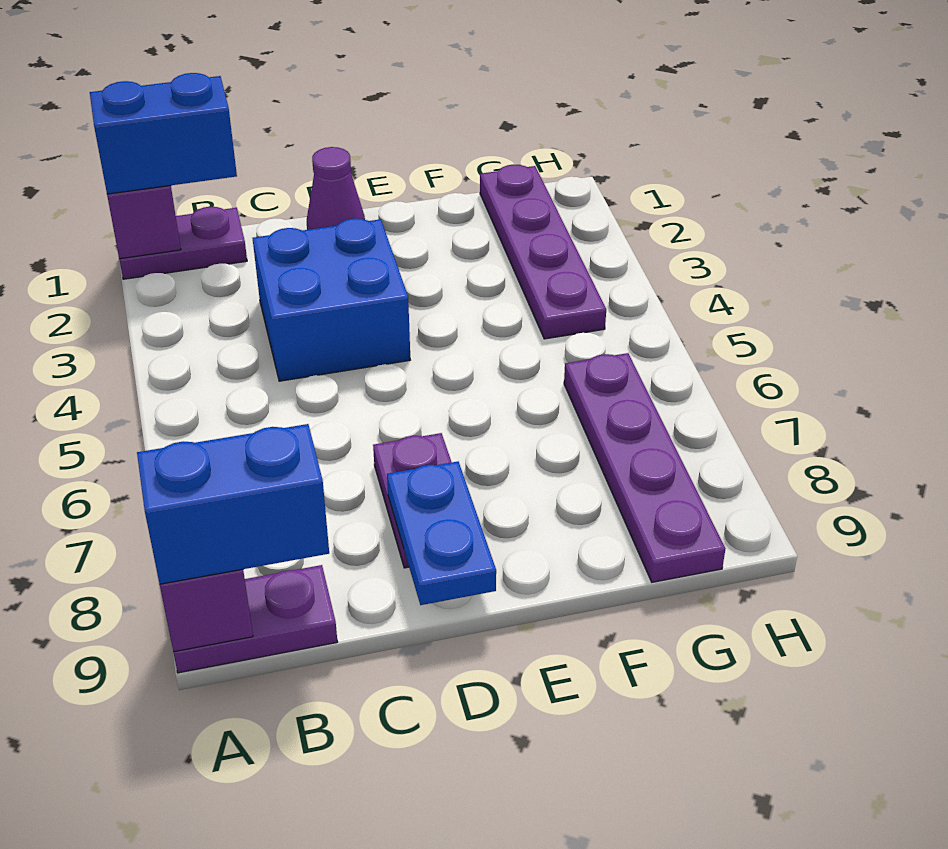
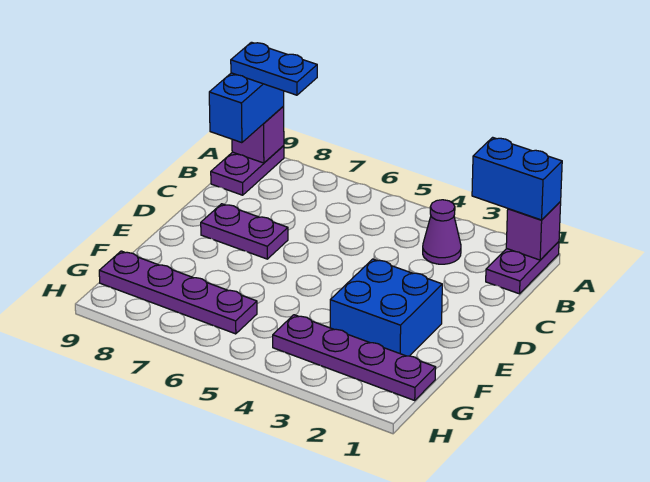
blue 1x2 brick [90,73,237,194] -> blue 1x2 brick turned to [472,137,562,220]
blue 2x2 brick [253,218,410,381] -> blue 2x2 brick moved to [330,259,442,356]
purple 1x1 cone [307,147,365,230] -> purple 1x1 cone moved to [423,200,461,264]
blue 1x2 plate [387,462,496,605] -> blue 1x2 plate moved to [231,42,317,95]

